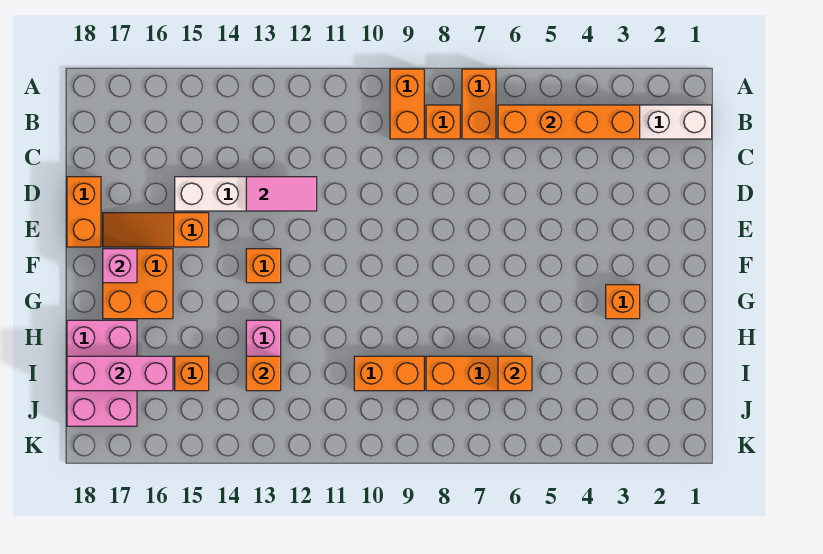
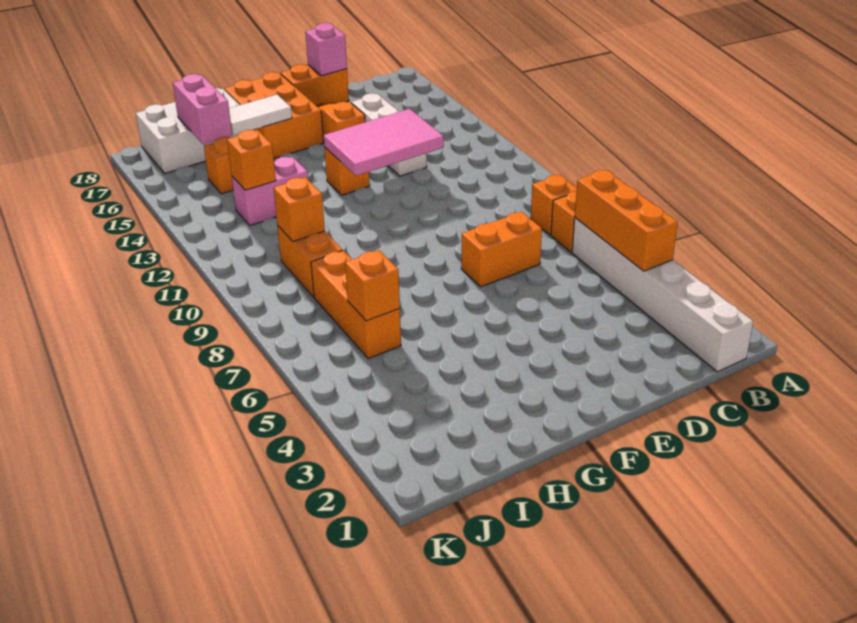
orange 1x2 brick [390,69,424,139] -> orange 1x2 brick moved to [461,212,542,287]
orange 1x4 brick [498,105,640,139] -> orange 1x3 brick [575,170,678,271]
pink 1x2 tile [246,177,317,211] -> pink 2x3 tile [324,109,444,176]
orange 2x2 brick [103,249,173,319] -> orange 2x3 brick [224,72,323,158]
pink 1x1 brick [103,249,137,283] -> pink 1x1 brick moved to [305,23,347,76]
orange 1x1 brick [606,285,640,319] -> orange 1x1 brick moved to [273,177,325,242]
none -> white 1x2 tile [229,95,292,135]
pink 2x3 brick [67,320,137,426] -> white 2x3 brick [136,88,239,173]
pink 1x3 brick [67,356,173,391] -> pink 1x2 brick [173,74,232,144]

